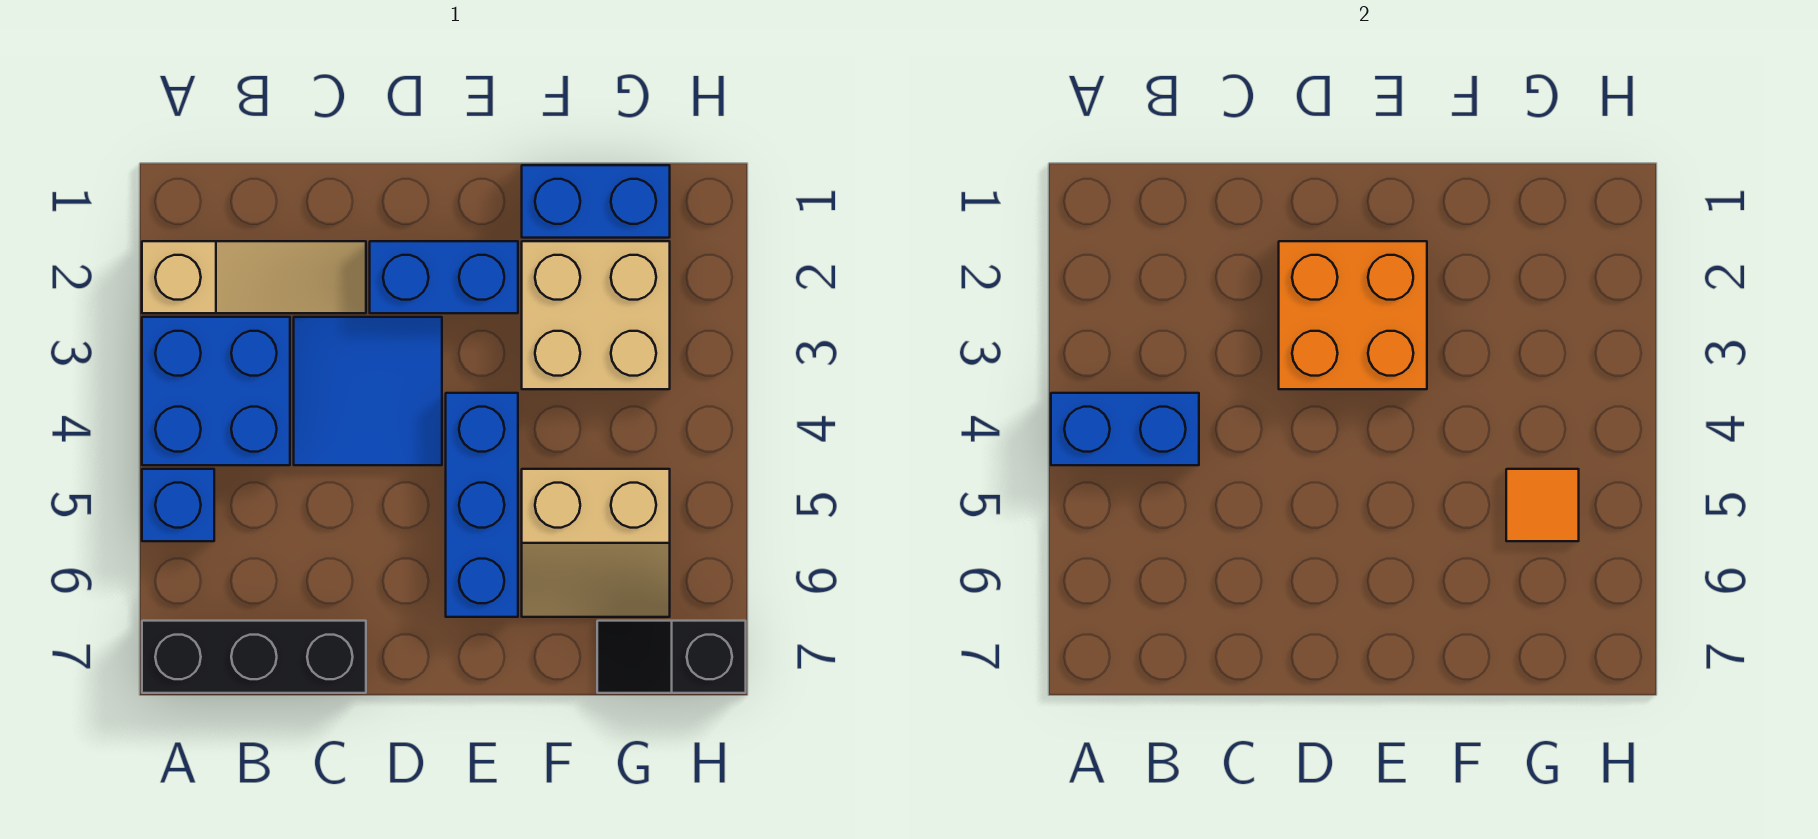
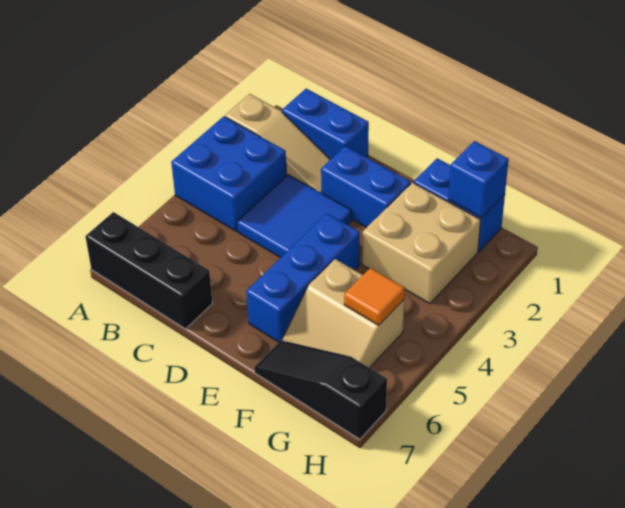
blue 1x2 brick [1051,393,1199,465] -> blue 1x2 brick moved to [282,89,369,160]
blue 1x1 brick [142,469,214,541] -> blue 1x1 brick moved to [448,141,509,218]
orange 2x2 brick [1279,241,1427,389] -> none
black 1x2 slope [597,621,746,693] -> black 1x3 slope [254,340,387,439]

